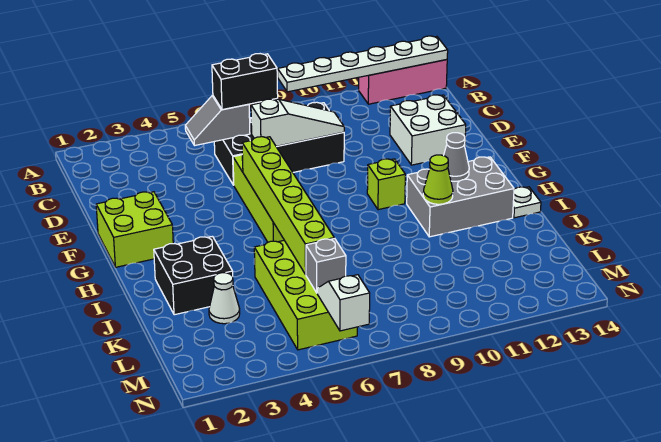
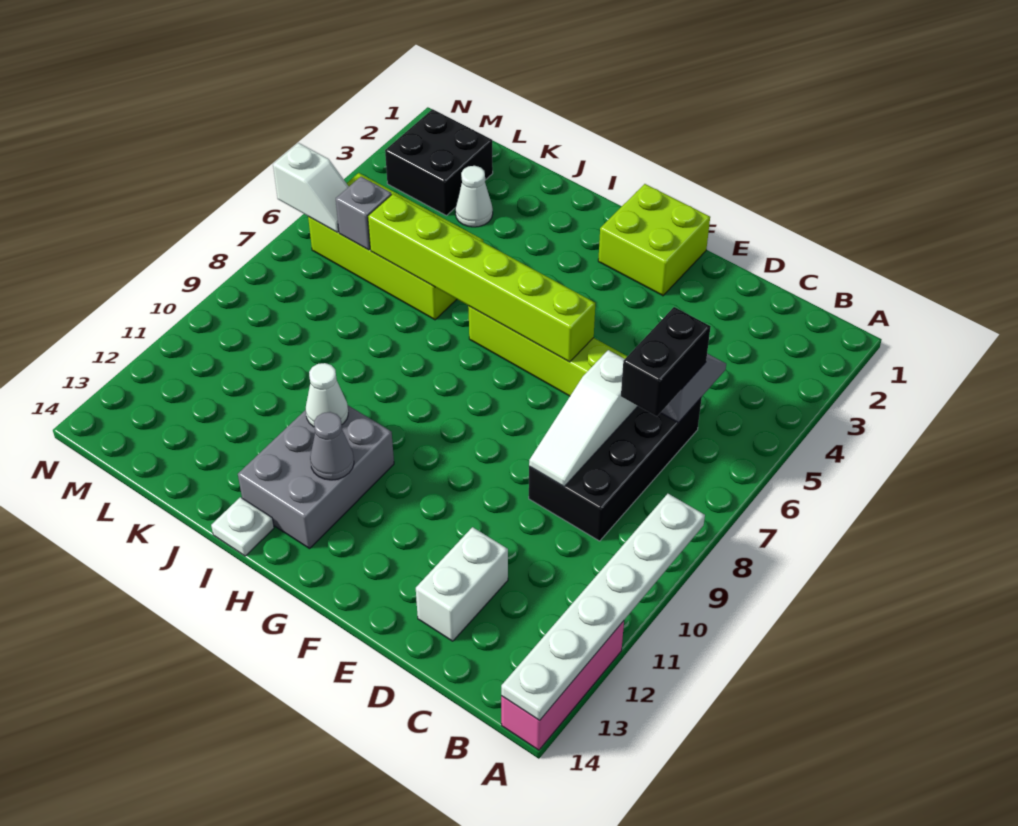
white 2x2 brick [390,95,466,165] -> white 1x2 brick [416,527,508,641]
lime 1x1 brick [367,159,405,210] -> none
black 2x2 brick [154,236,233,315] -> black 2x2 brick moved to [385,109,493,216]
lime 1x1 cone [423,155,453,204] -> white 1x1 cone [306,363,348,427]

